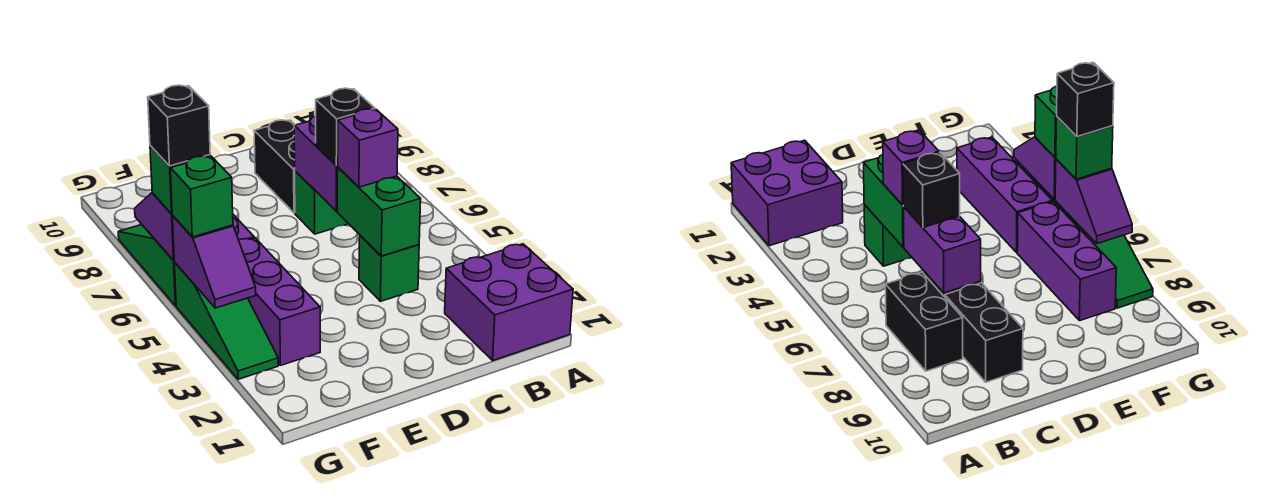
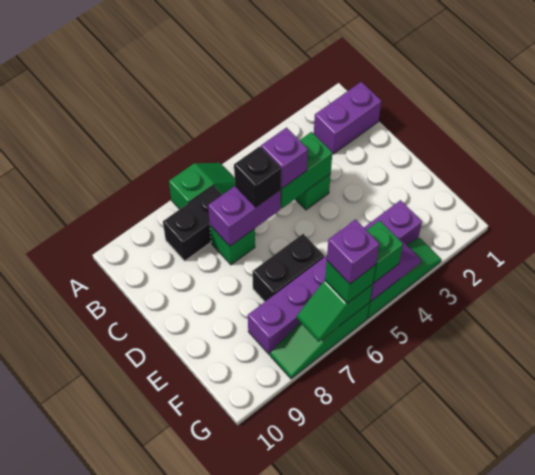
purple 2x2 brick [445,244,573,360] -> purple 1x2 brick [314,82,381,154]
none -> green 1x2 slope [169,163,235,209]
black 1x2 brick [254,120,295,213] -> black 1x2 brick moved to [252,234,324,302]
purple 1x2 slope [135,193,174,261] -> green 1x2 slope [297,280,373,342]
black 1x1 brick [148,85,210,166] -> purple 1x1 brick [327,219,379,284]

